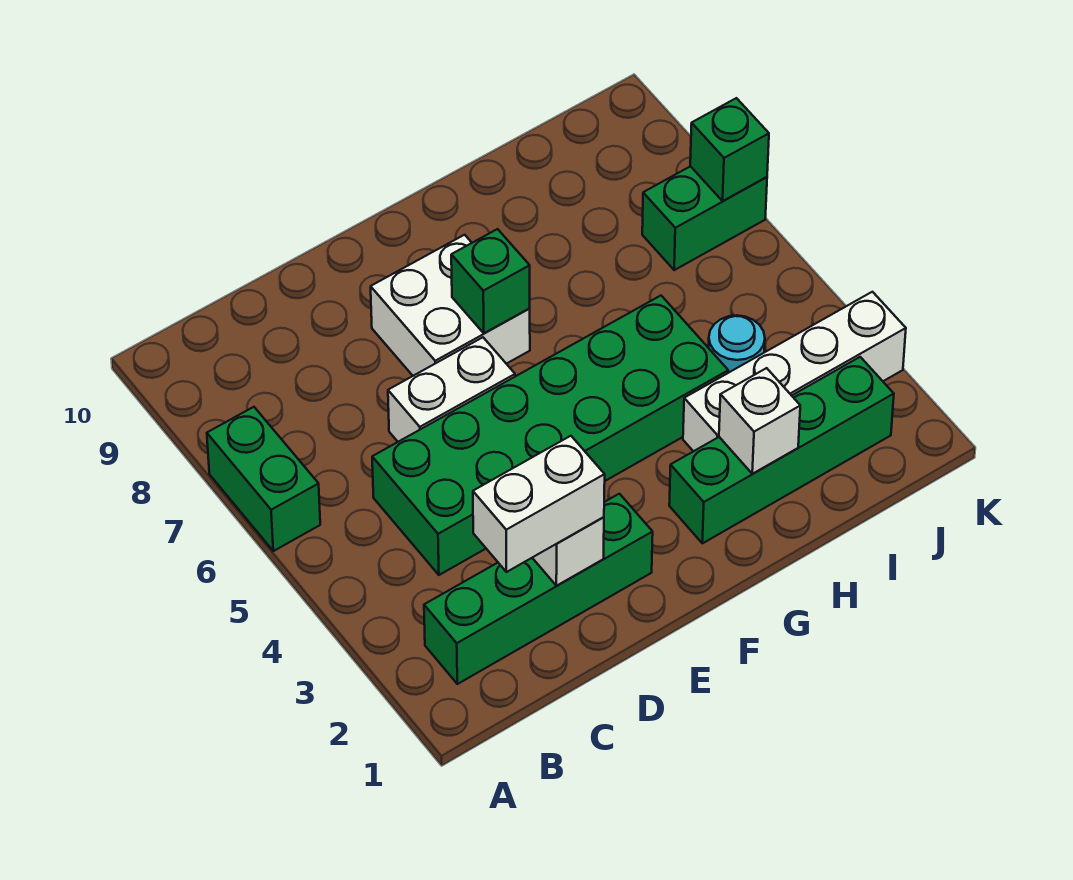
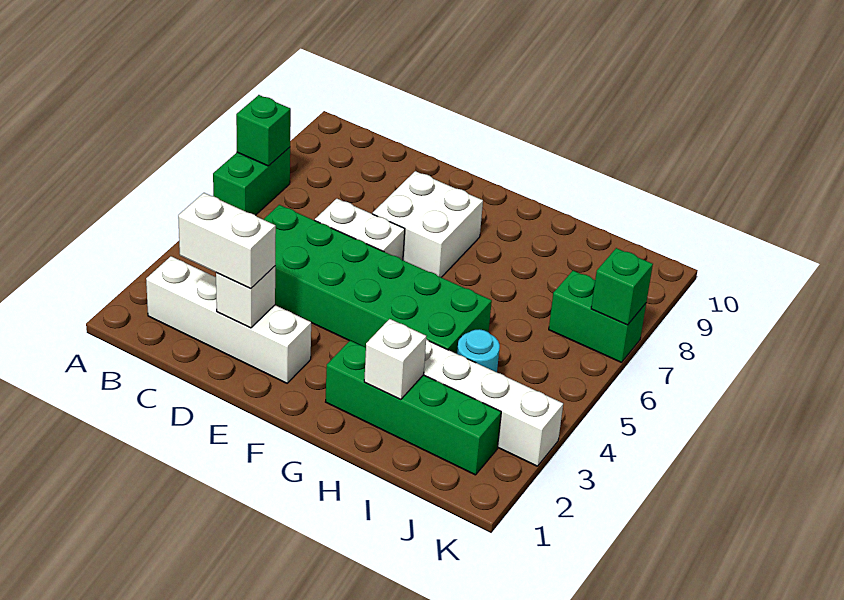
green 1x4 brick [424,494,653,684] -> white 1x4 brick [146,256,311,383]
green 1x1 brick [451,229,530,333] -> green 1x1 brick moved to [236,95,291,166]

